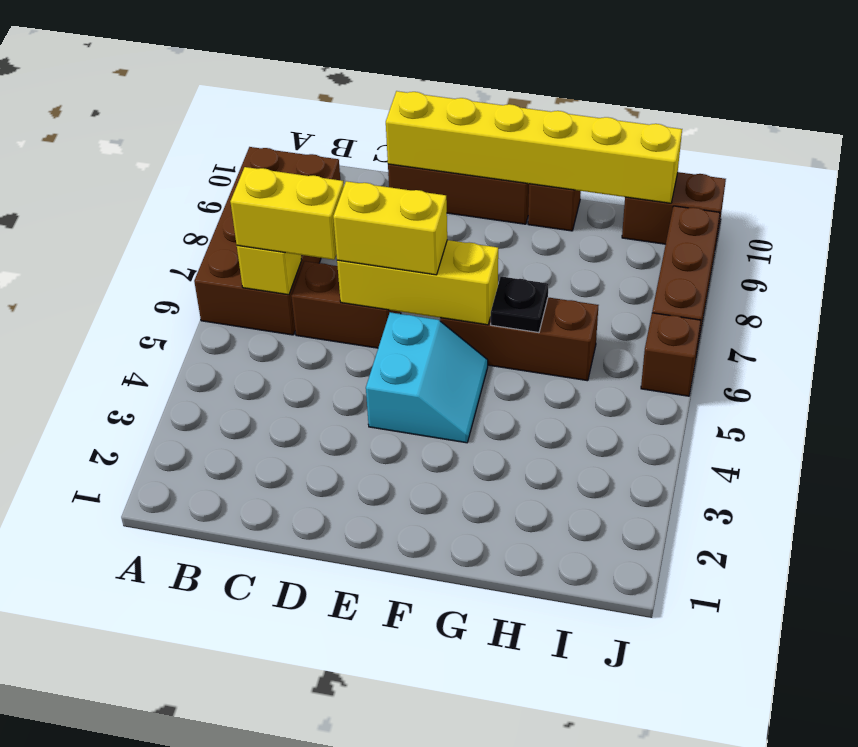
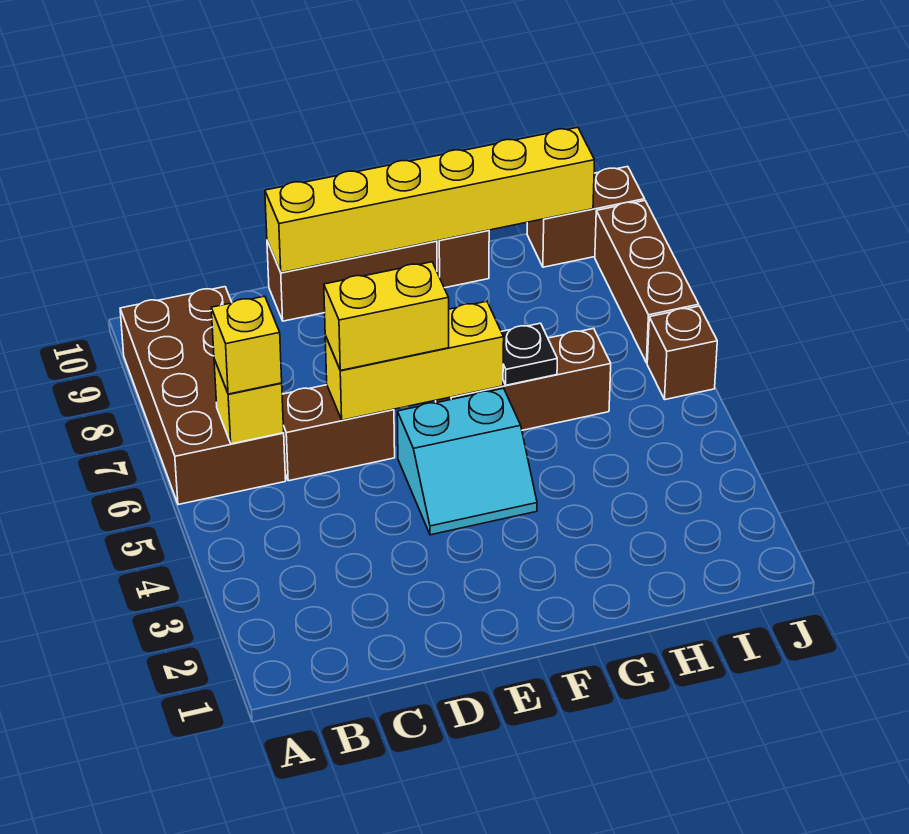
yellow 1x2 brick [230,167,344,260] -> yellow 1x1 brick [211,296,282,394]
cyan 2x2 slope [366,312,488,443] -> cyan 2x2 slope turned to [397,388,537,535]

